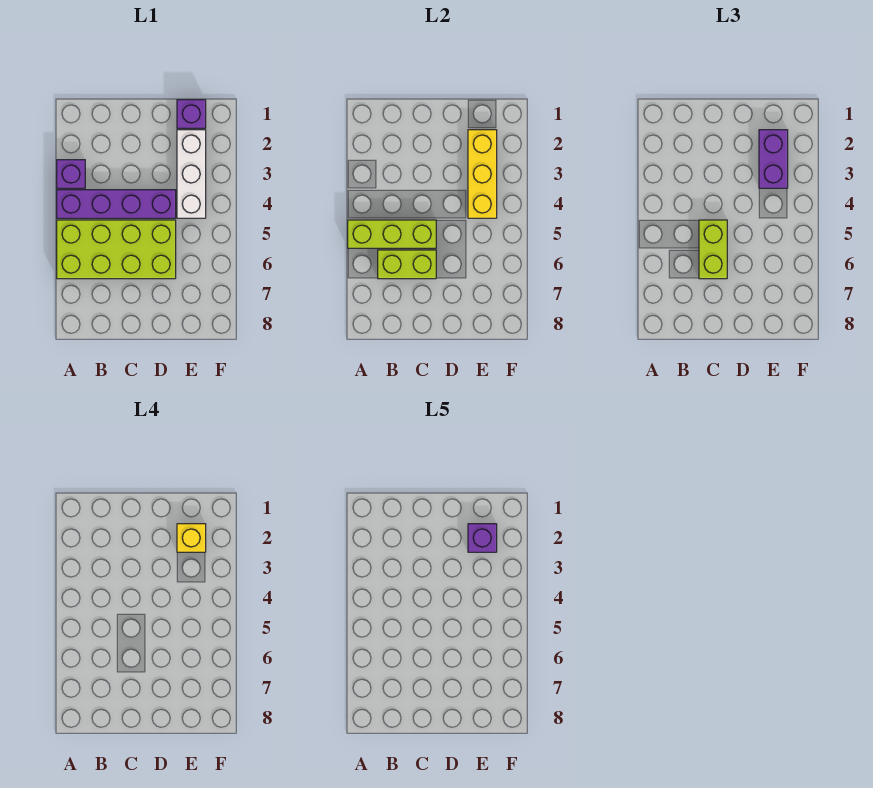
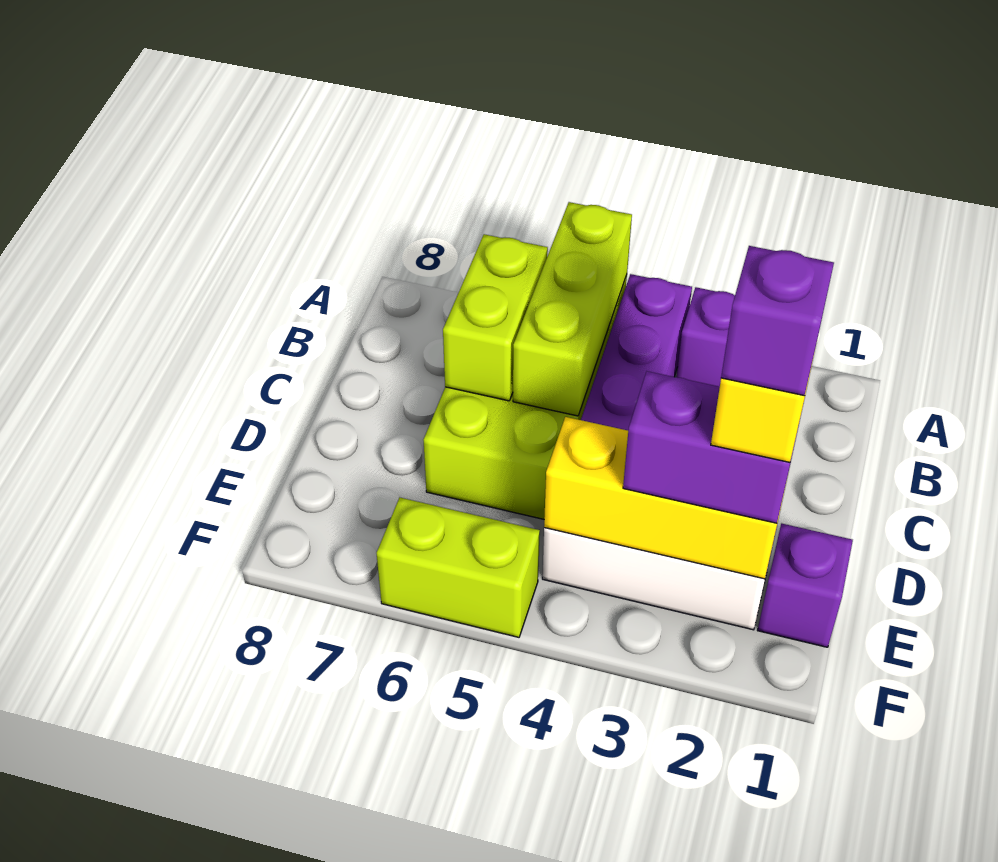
lime 1x2 brick [699,220,727,279] -> lime 1x2 brick moved to [377,497,540,637]

